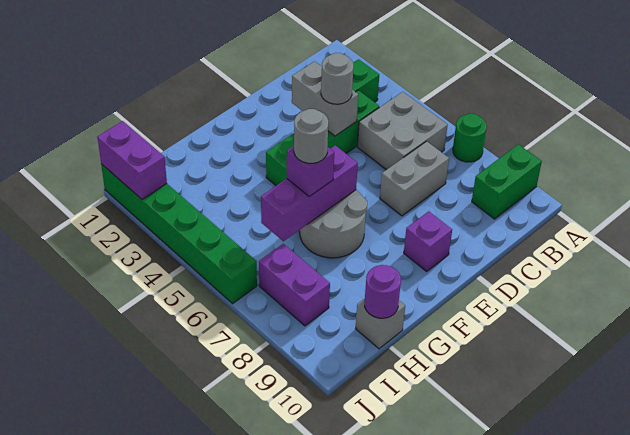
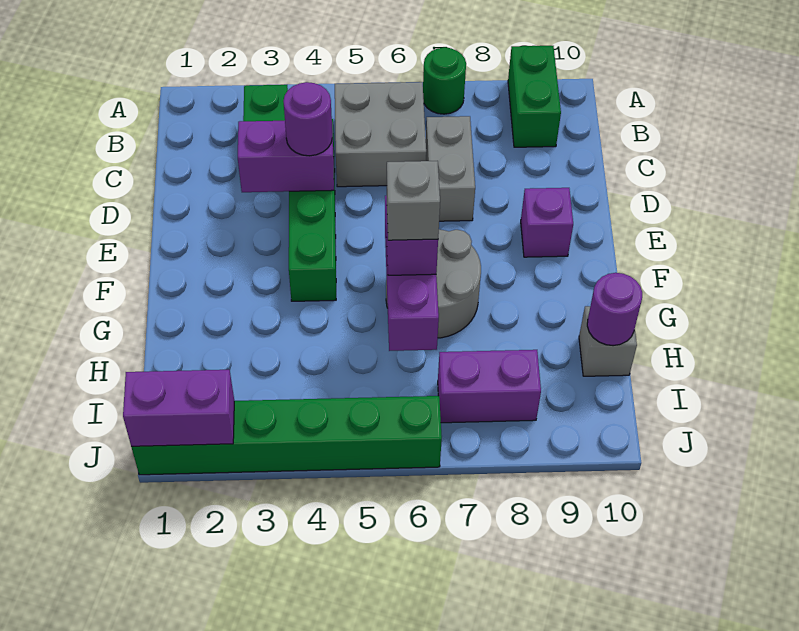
grey 1x2 brick [292,61,358,136] -> purple 1x2 brick [238,121,334,192]
grey 1x1 round brick [321,53,353,104] -> purple 1x1 round brick [283,82,332,156]
grey 1x1 round brick [294,109,328,163] -> grey 1x1 brick [387,161,440,240]

